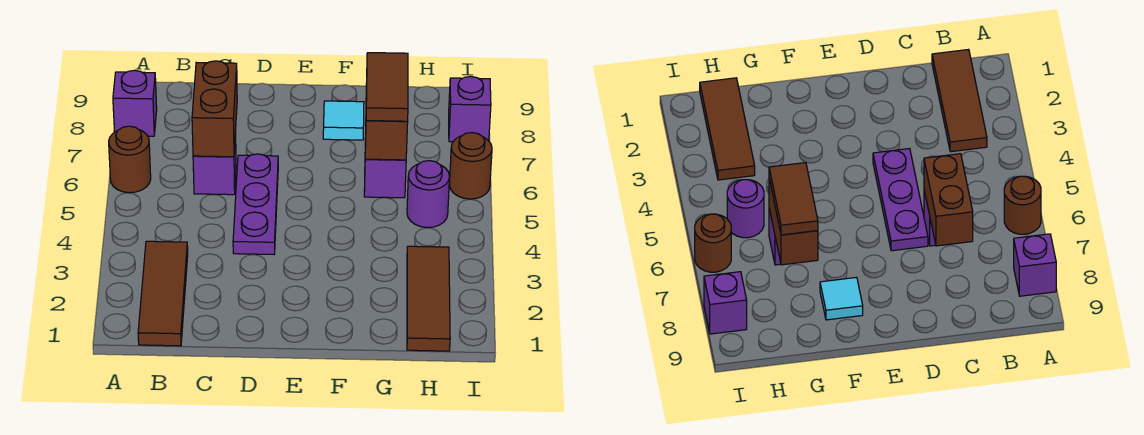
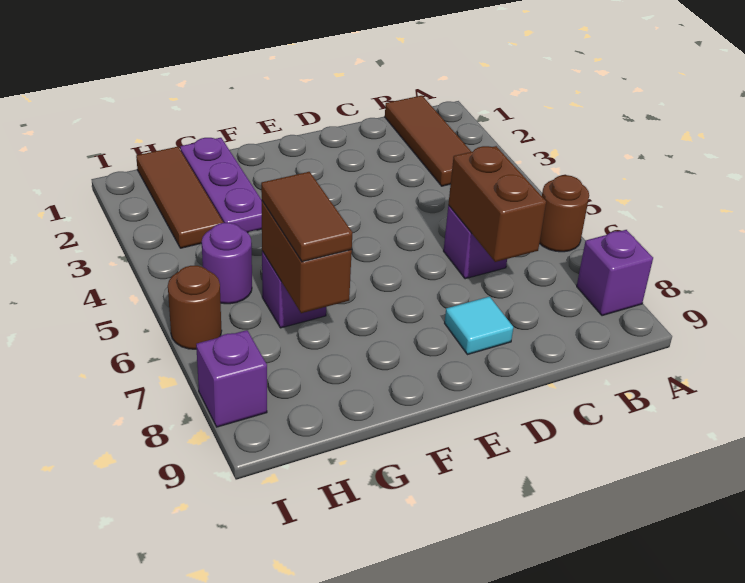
purple 1x3 plate [233,154,278,254] -> purple 1x3 plate moved to [180,138,262,233]
cyan 1x1 tile [323,101,364,140] -> cyan 1x1 tile moved to [445,296,513,355]

